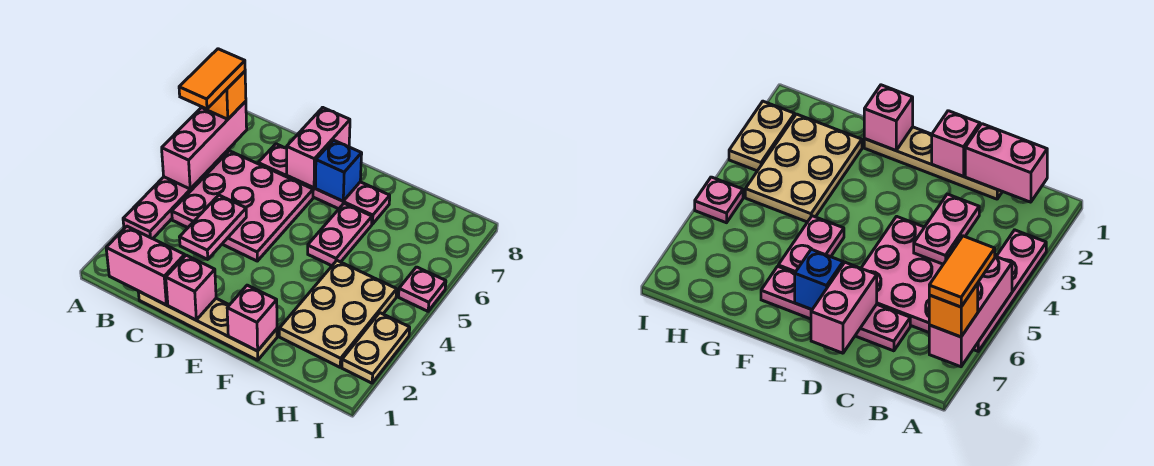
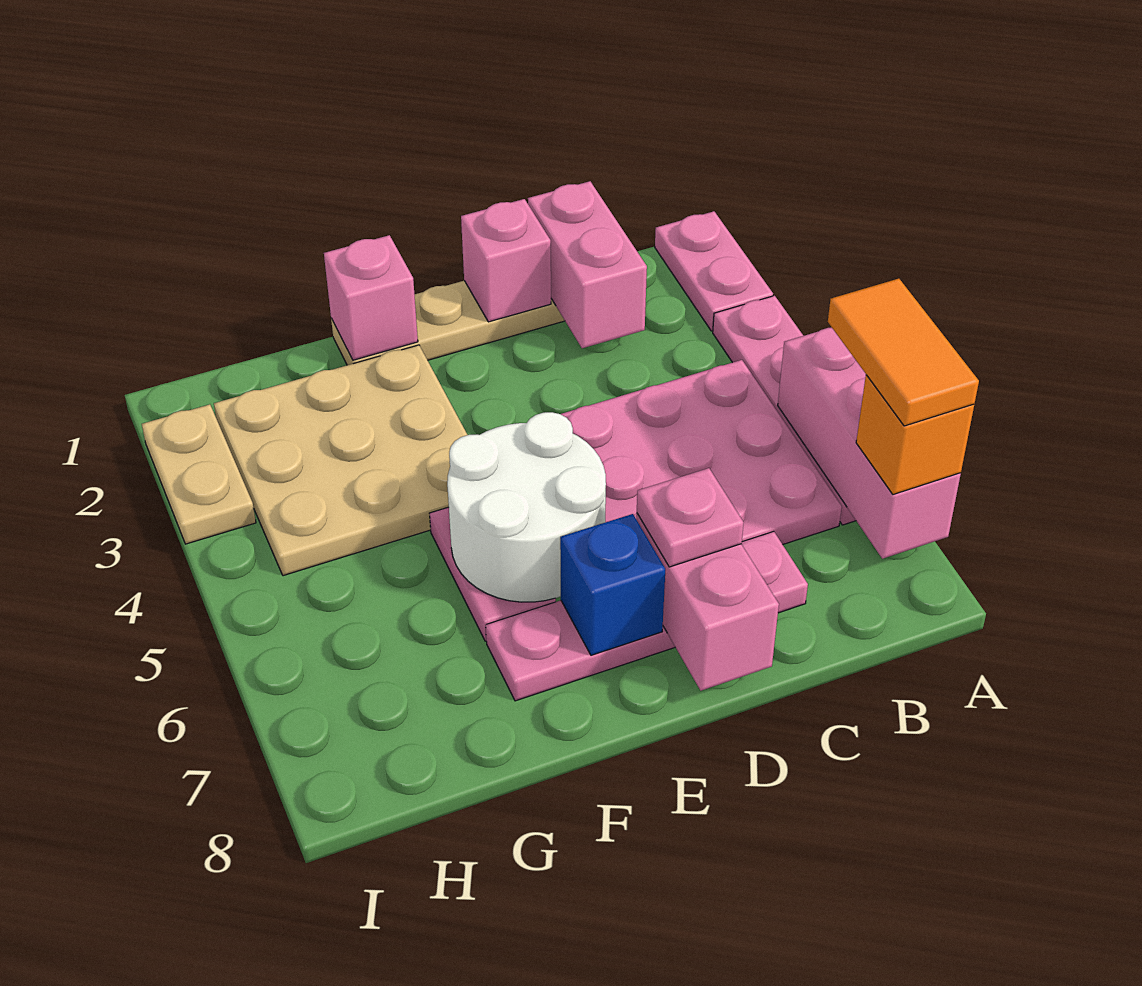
pink 1x2 brick [106,226,185,305] -> pink 1x2 brick turned to [528,181,647,348]
pink 1x2 plate [180,195,246,259] -> pink 1x2 plate moved to [655,211,773,331]
none -> white 2x2 round brick [447,412,606,602]
tan 2x3 plate [279,261,397,367] -> tan 3x3 plate [214,345,467,576]
pink 1x1 plate [399,267,446,311] -> pink 1x1 plate moved to [637,468,744,567]

